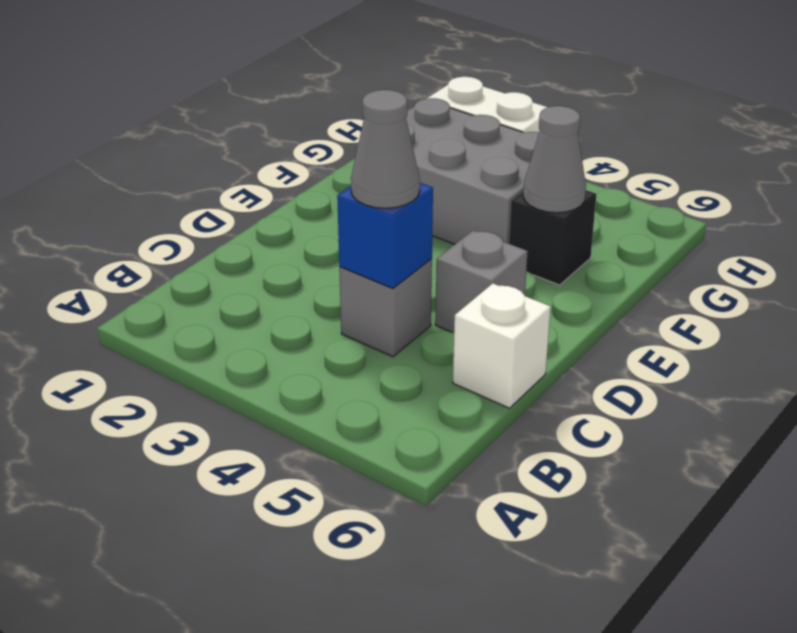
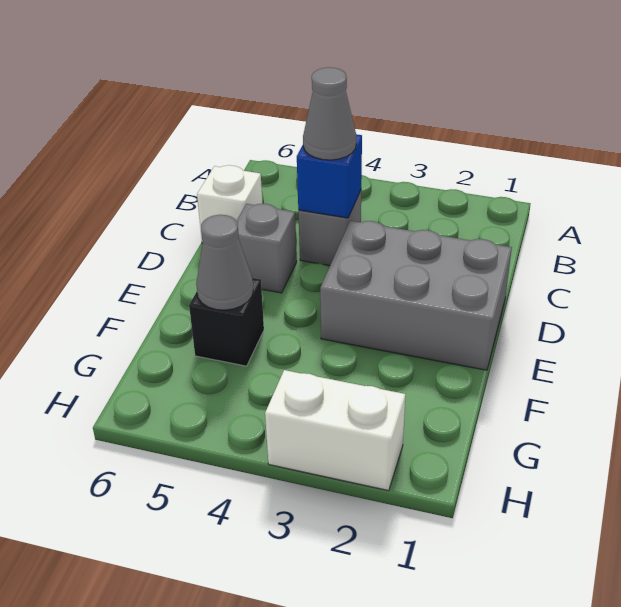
grey 2x3 brick [356,98,539,245] -> grey 2x3 brick moved to [320,221,512,370]

